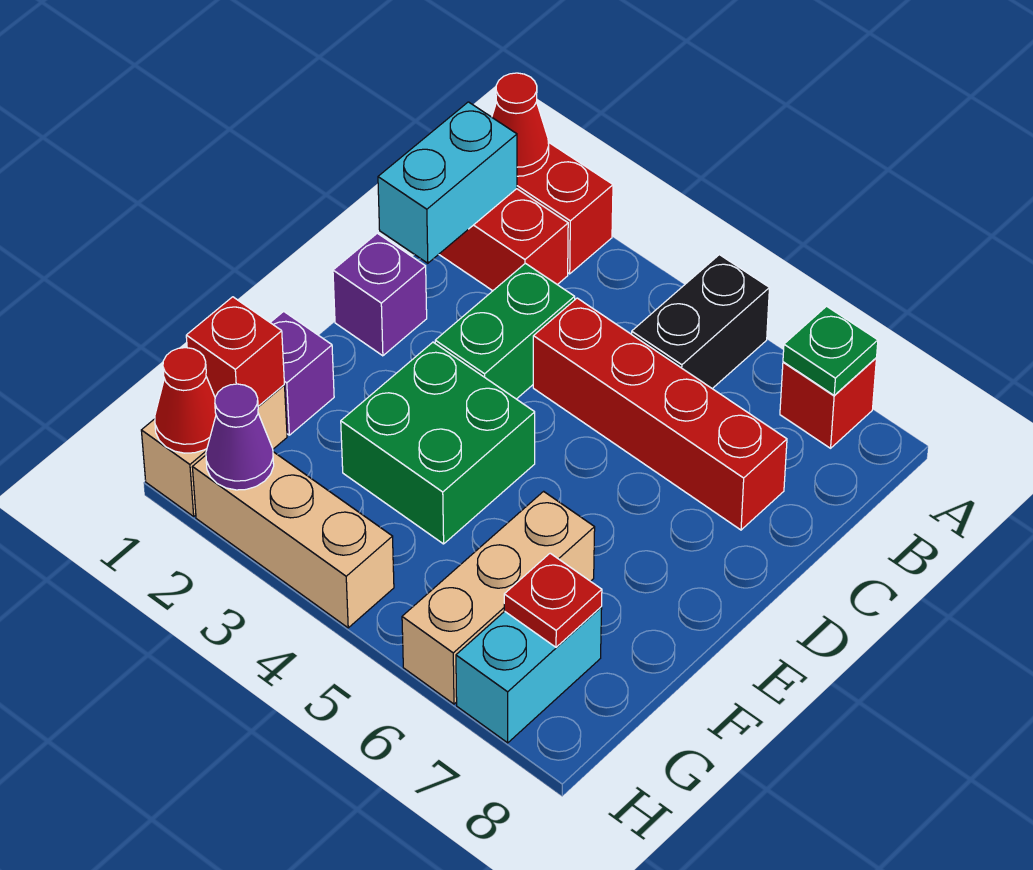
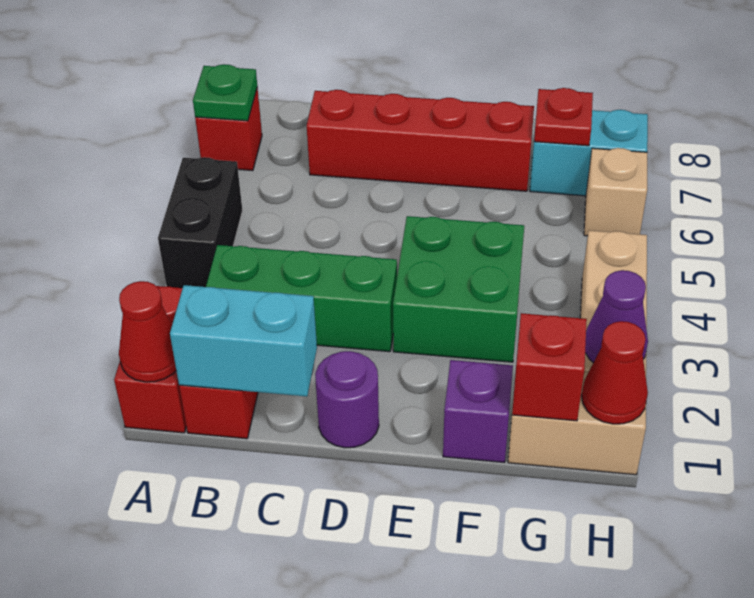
black 1x2 brick [632,255,769,389] -> black 1x2 brick turned to [158,157,243,288]
green 1x2 brick [435,263,575,399] -> green 1x3 brick [206,245,397,352]
red 1x4 brick [533,298,787,530] -> red 1x4 brick turned to [307,90,534,191]
purple 1x1 brick [333,233,427,356] -> purple 1x1 round brick [315,351,379,448]
tan 1x3 brick [402,491,595,704] -> tan 1x1 brick [584,148,647,236]

